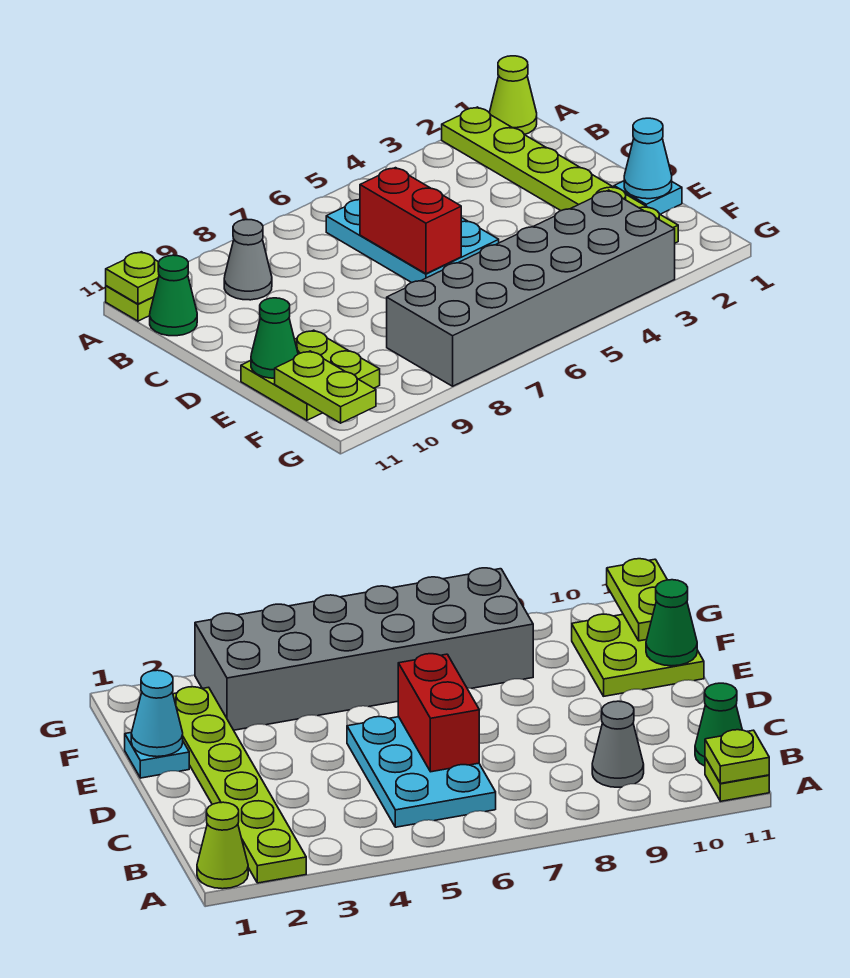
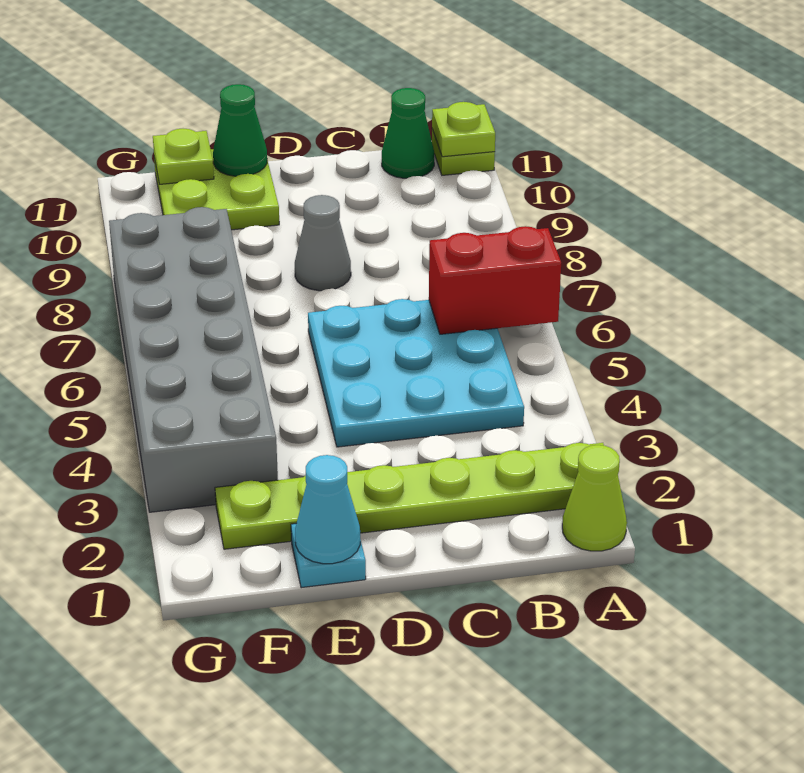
cyan 2x3 plate [326,200,499,283] -> cyan 3x3 plate [308,299,524,447]
grey 1x1 cone [224,220,272,300] -> grey 1x1 cone moved to [295,195,351,291]
red 1x2 brick [360,168,461,274] -> red 1x2 brick moved to [429,226,561,334]
lime 1x2 plate [275,351,376,423] -> lime 1x1 plate [153,129,214,184]

